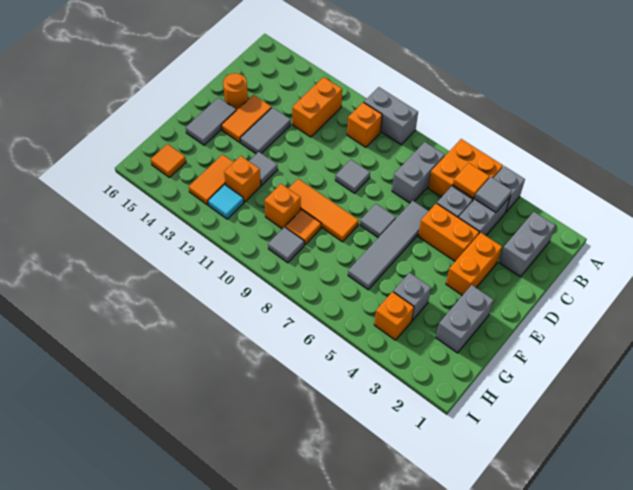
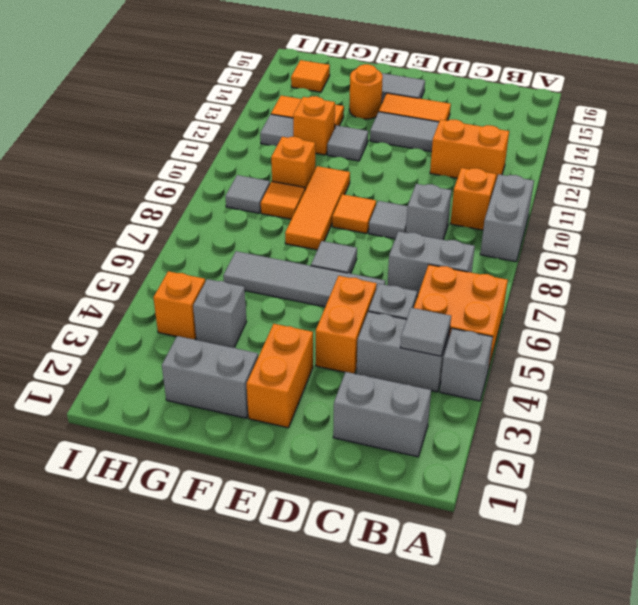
orange 1x1 tile [453,163,490,198] -> orange 1x1 tile moved to [332,194,376,234]
none -> grey 1x1 brick [406,184,452,240]
orange 1x2 brick [446,233,502,296] -> orange 1x2 brick turned to [247,324,313,428]
orange 1x1 round brick [223,73,248,111] -> orange 1x1 round brick moved to [349,64,383,119]
cyan 1x1 tile [208,185,244,219] -> grey 1x1 tile [260,114,294,146]

